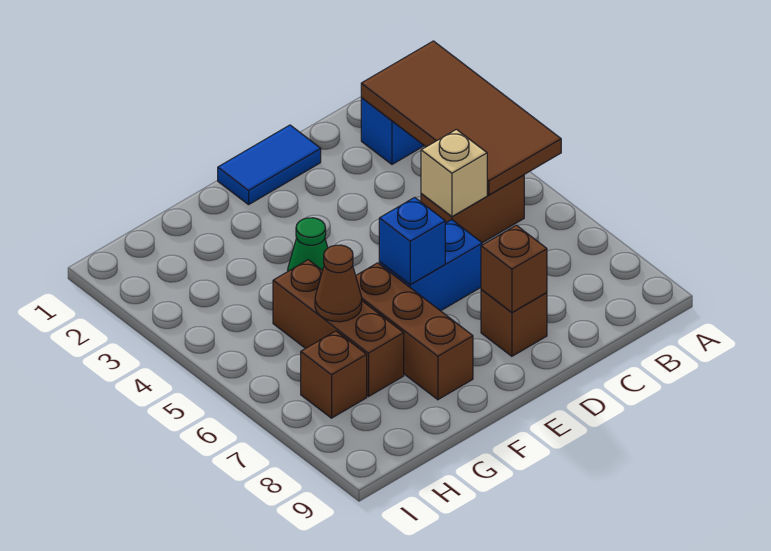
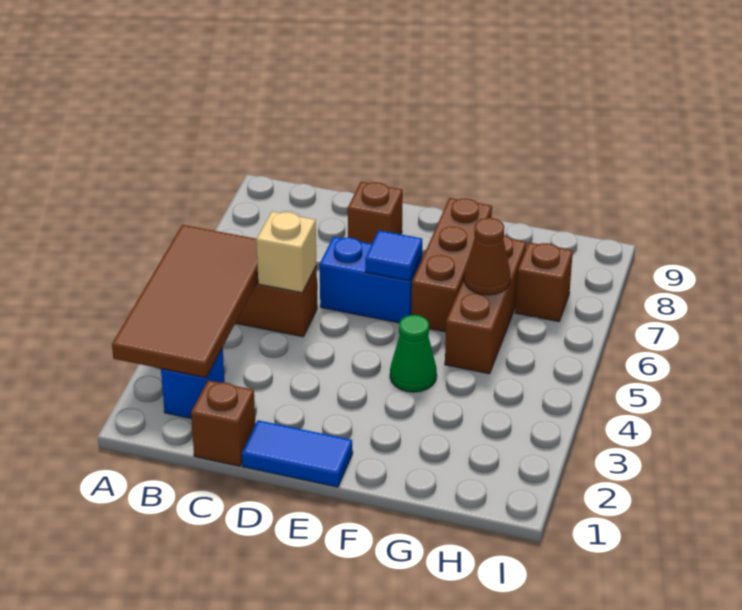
brown 1x1 brick [481,225,547,312] -> brown 1x1 brick moved to [191,380,256,466]
blue 1x1 brick [379,197,445,285] -> blue 1x1 tile [365,230,422,281]

